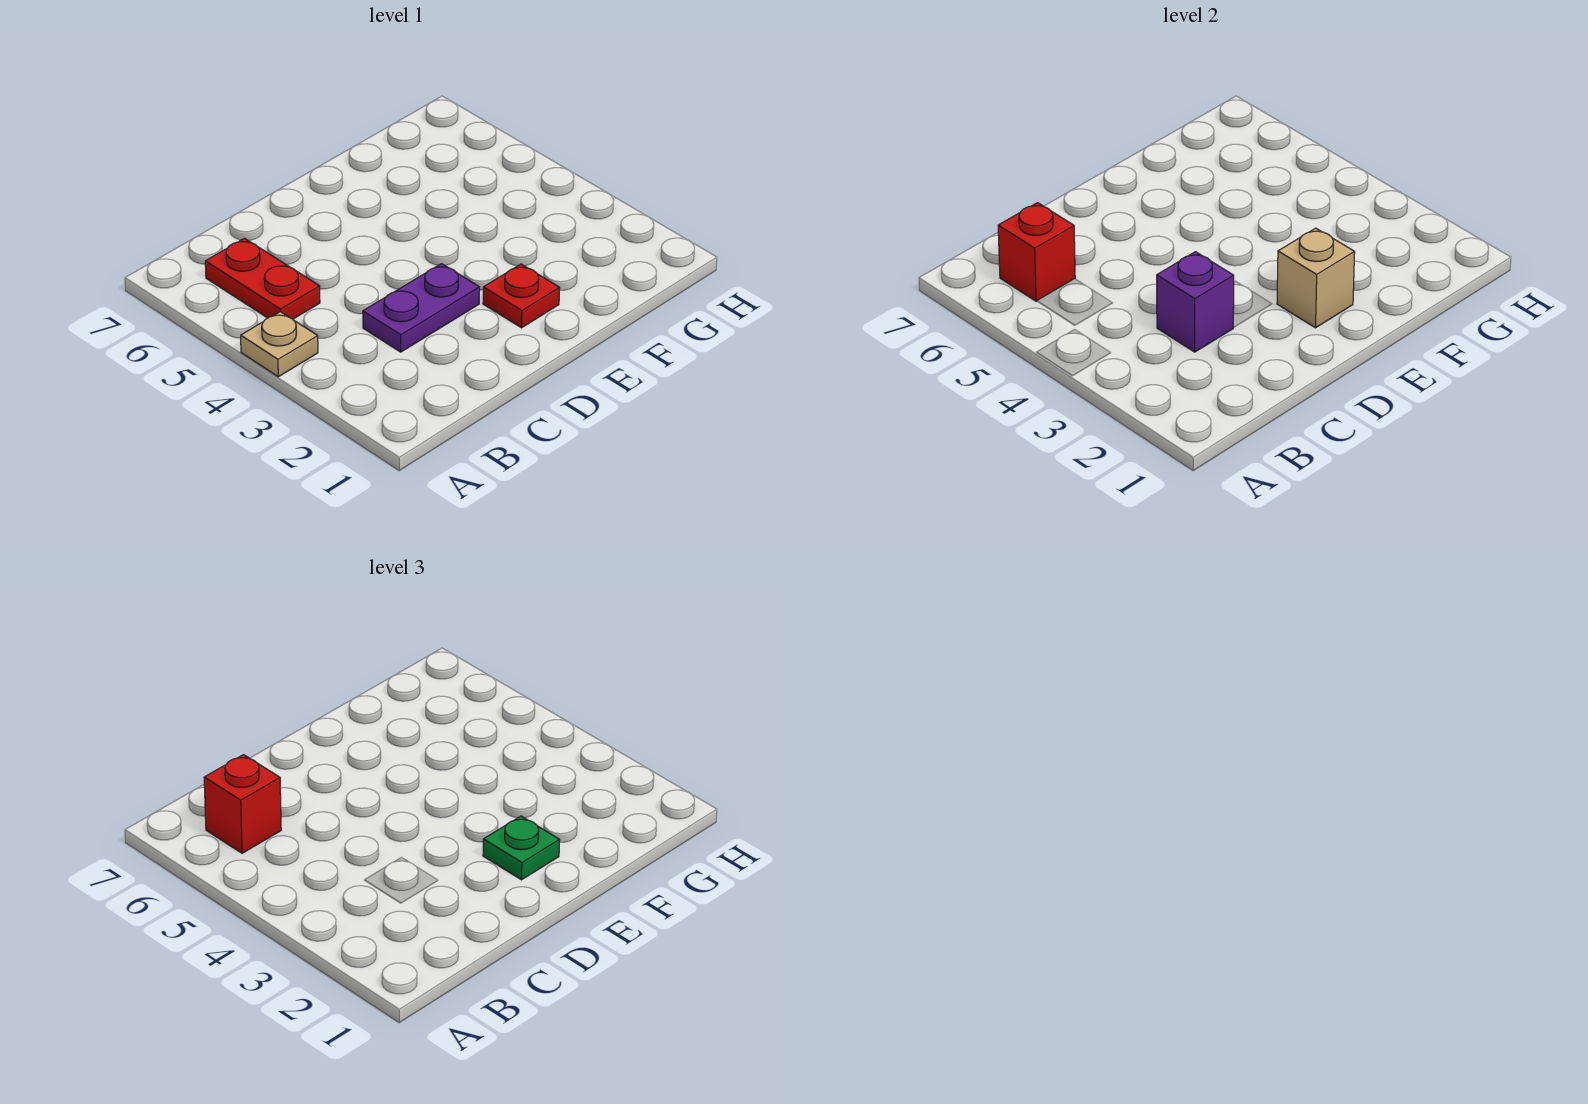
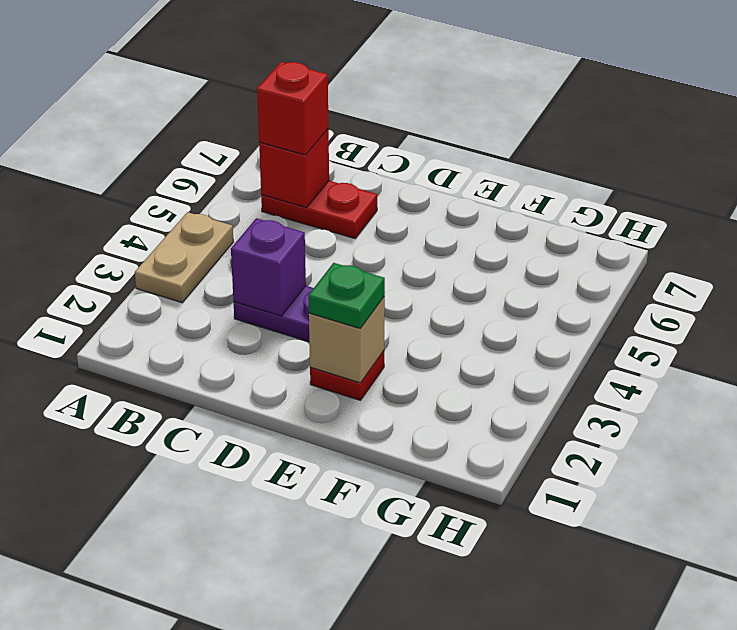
tan 1x1 plate [241,312,318,377] -> tan 1x2 plate [135,212,233,303]
red 1x2 plate [205,238,320,319] -> red 1x2 plate turned to [261,181,377,239]

